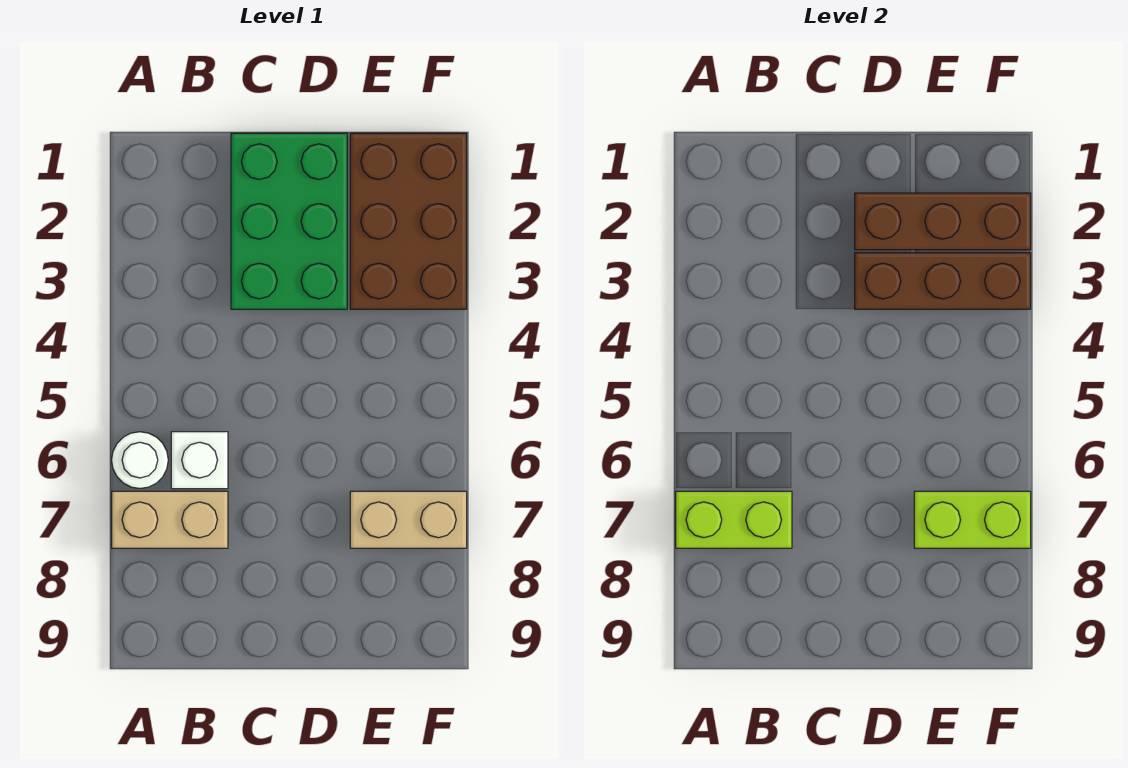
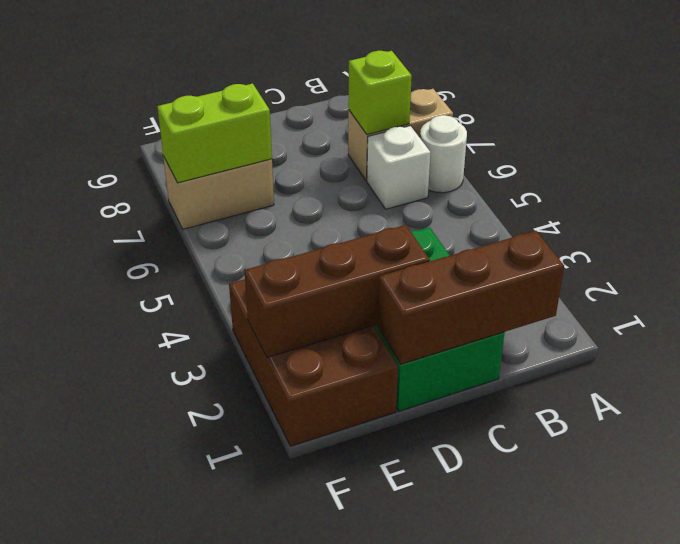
lime 1x2 brick [676,491,792,548] -> lime 1x1 brick [348,51,412,134]
brown 1x3 brick [855,253,1031,309] -> brown 1x3 brick moved to [378,231,564,364]

